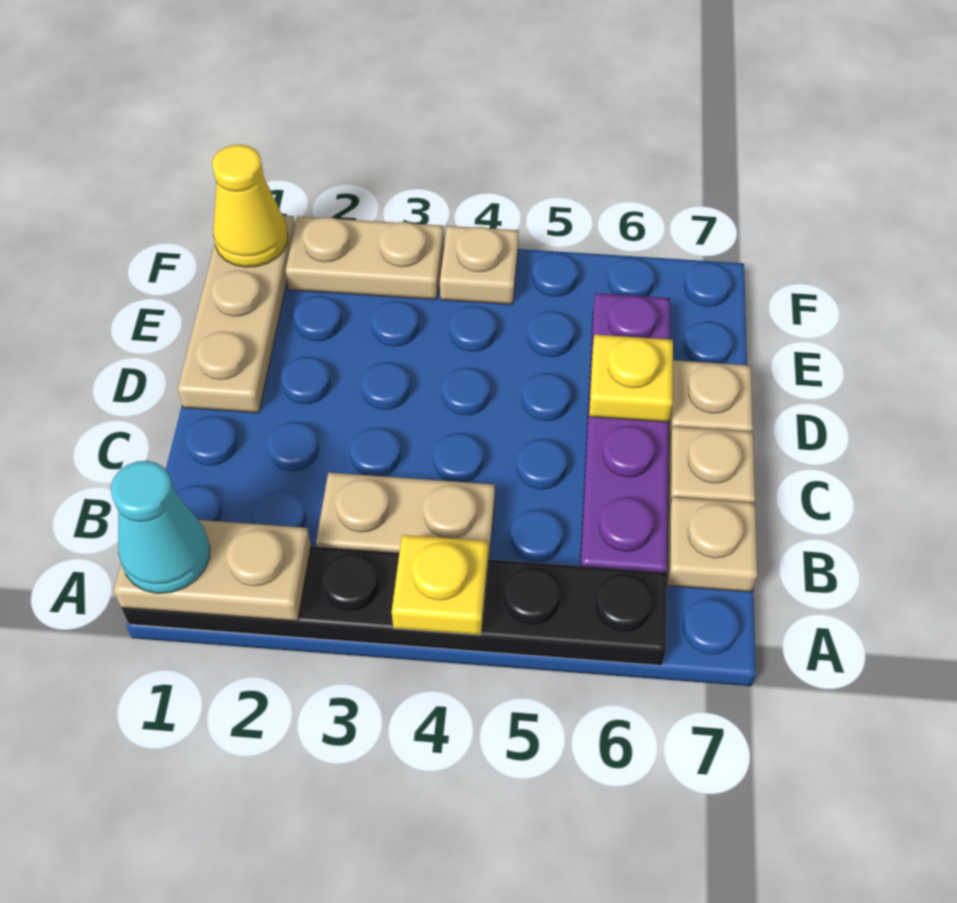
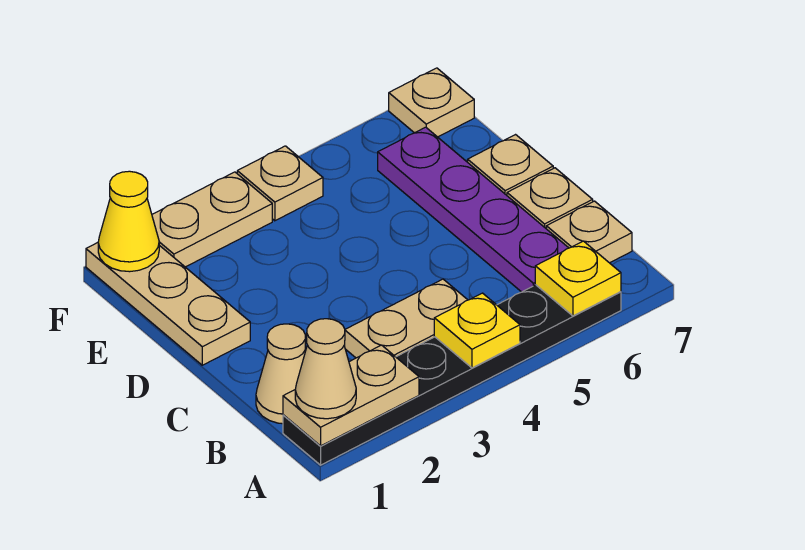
cyan 1x1 cone [111,461,210,593] -> tan 1x1 cone [295,319,356,419]
none -> tan 1x1 cone [256,324,305,424]
yellow 1x1 plate [589,335,673,422] -> yellow 1x1 plate moved to [535,241,621,316]
none -> tan 1x1 plate [389,68,474,137]

